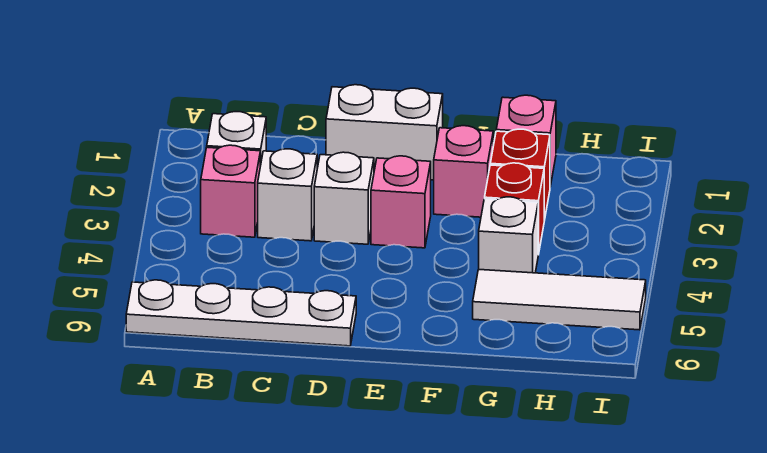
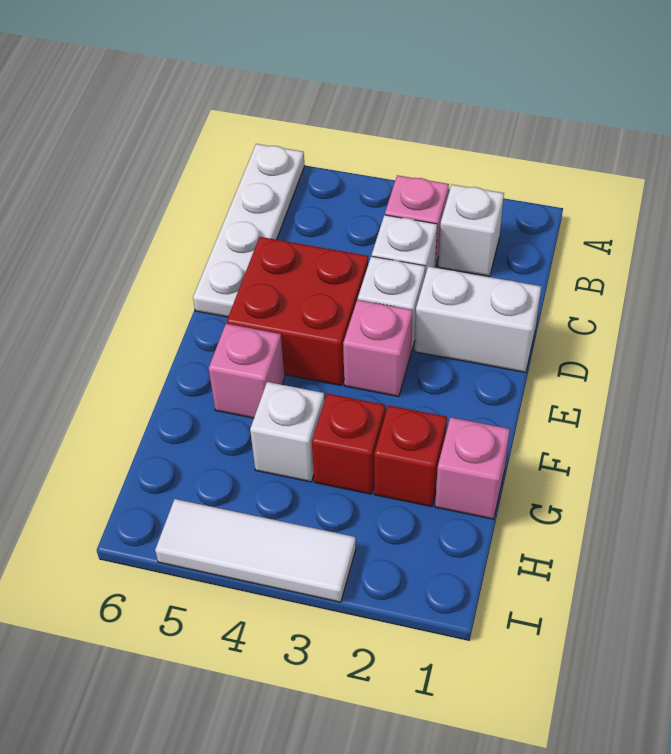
white 1x2 brick [326,85,443,180] -> white 1x2 brick turned to [414,266,541,373]
none -> red 2x2 brick [227,237,368,386]
pink 1x1 brick [434,126,493,217] -> pink 1x1 brick moved to [209,324,285,418]
white 1x3 tile [473,269,646,330] -> white 1x3 tile turned to [155,499,356,602]

